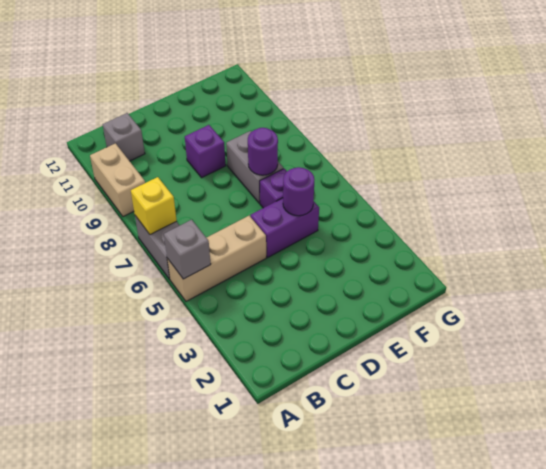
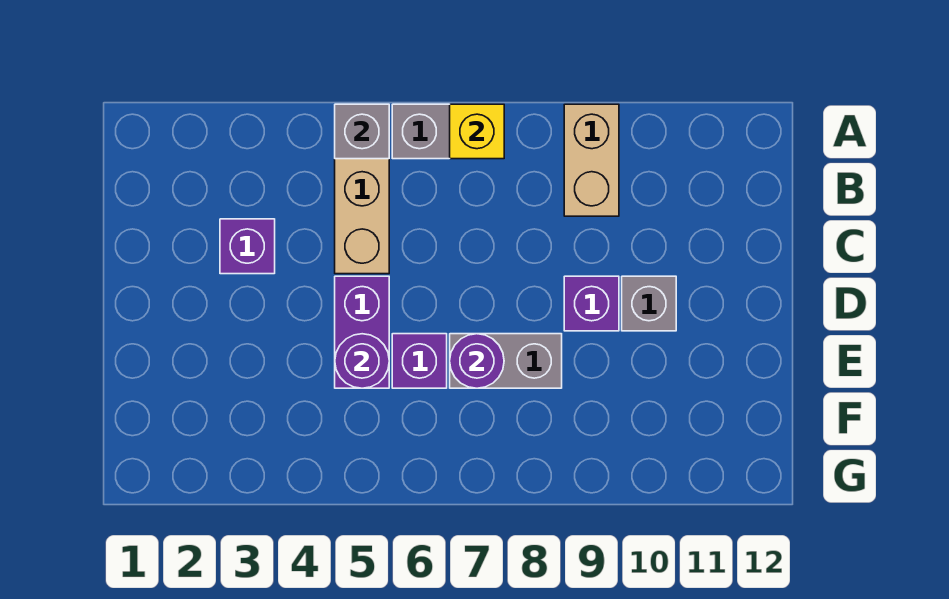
tan 1x2 brick [90,143,145,217] -> tan 1x2 brick turned to [564,104,619,216]
grey 1x1 brick [103,113,145,161] -> grey 1x1 brick moved to [622,276,676,331]
none -> purple 1x1 brick [220,219,275,274]

